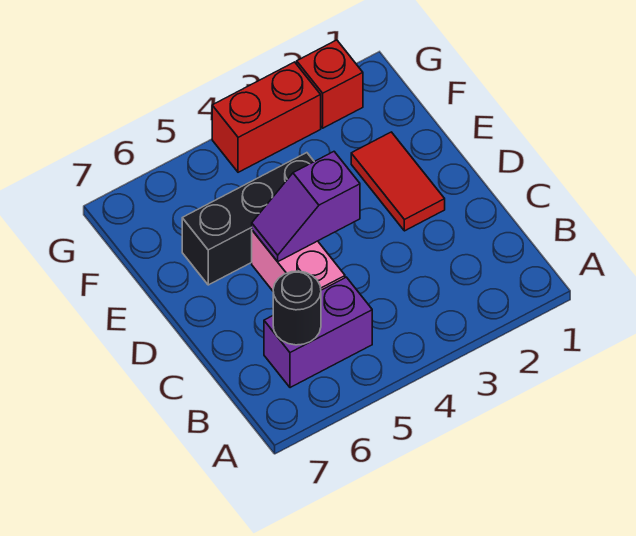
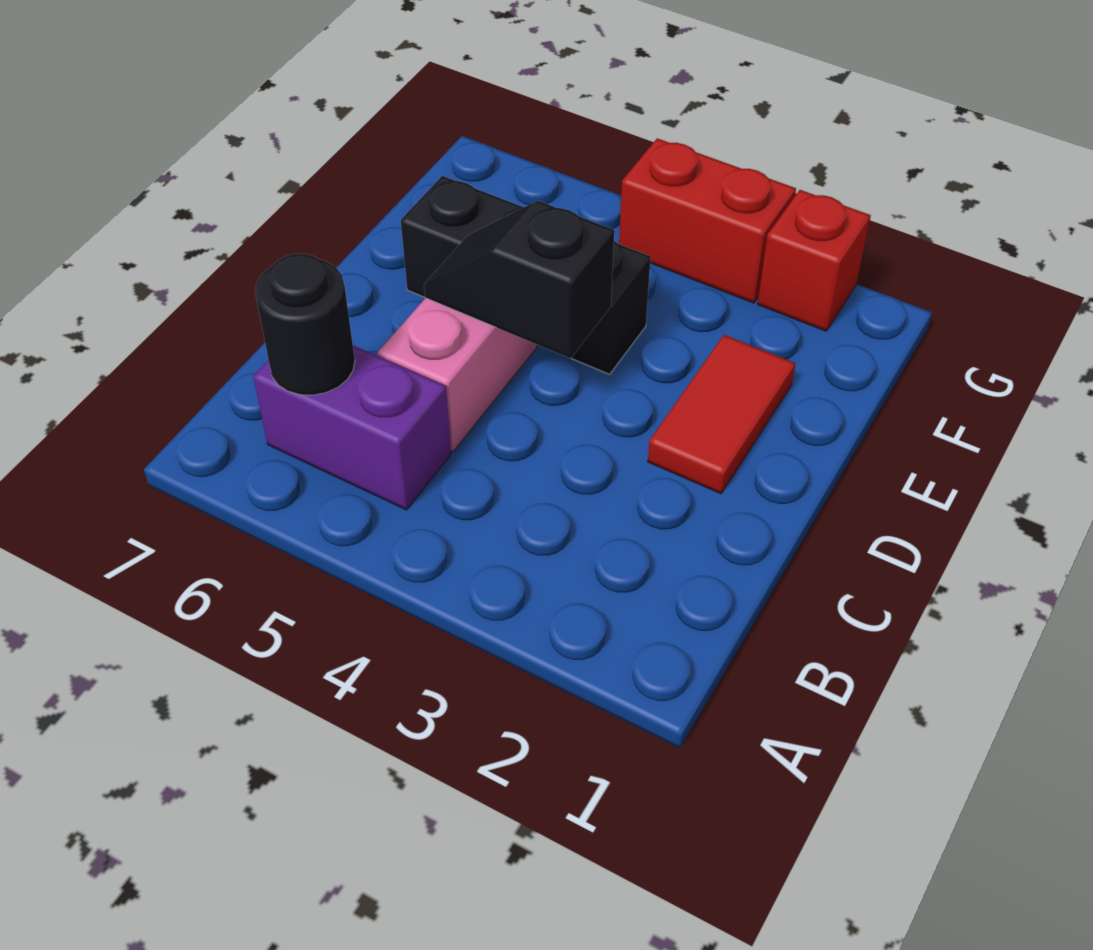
purple 1x2 slope [252,152,360,262] -> black 1x2 slope [424,201,614,358]

